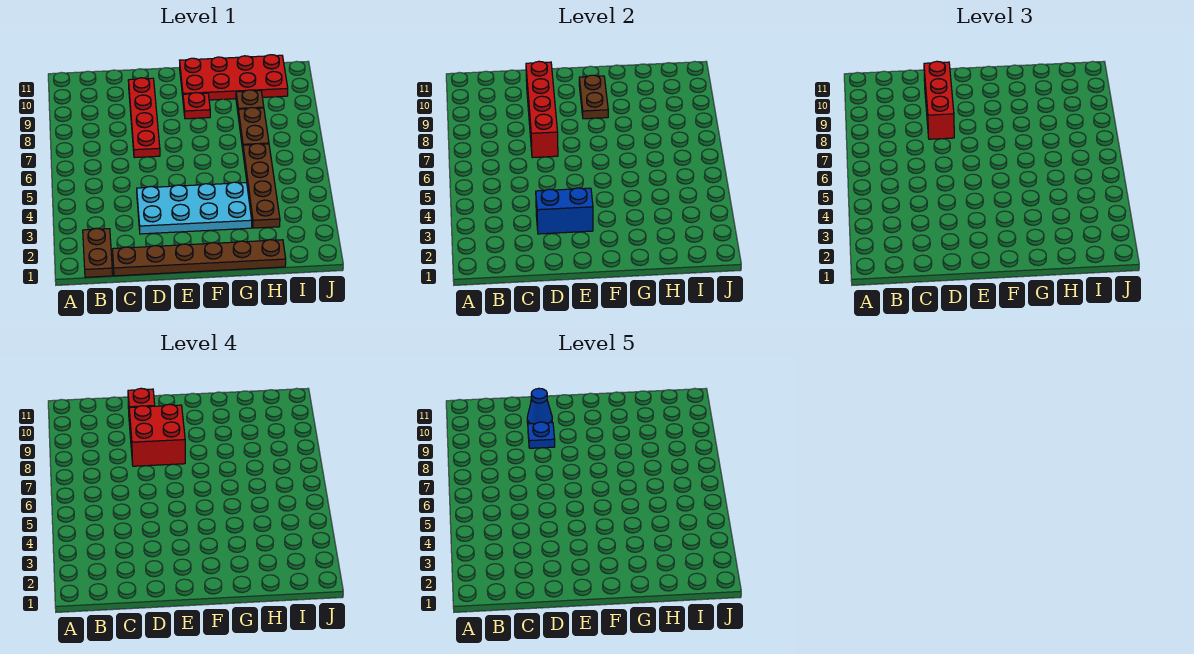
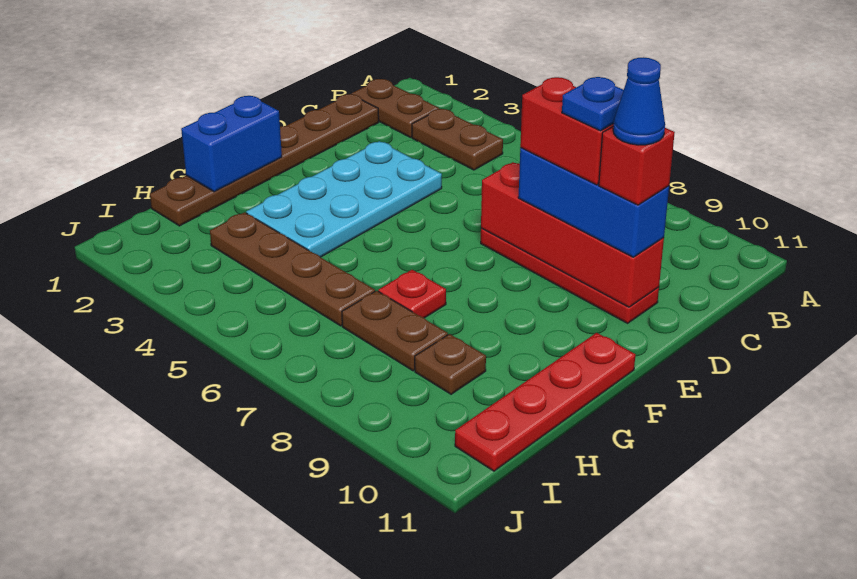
blue 1x2 brick [536,188,593,234] -> blue 1x2 brick moved to [181,96,282,192]
red 1x3 brick [924,61,954,139] -> blue 1x3 brick [518,148,669,257]
red 2x2 brick [129,404,185,466] -> red 1x2 brick [520,77,613,185]
red 1x1 plate [183,93,210,119] -> red 1x1 plate moved to [378,270,446,318]
brown 1x2 plate [579,75,608,119] -> brown 1x2 plate moved to [412,109,503,170]
red 2x4 plate [180,55,288,100] -> red 1x4 plate [455,333,635,471]

